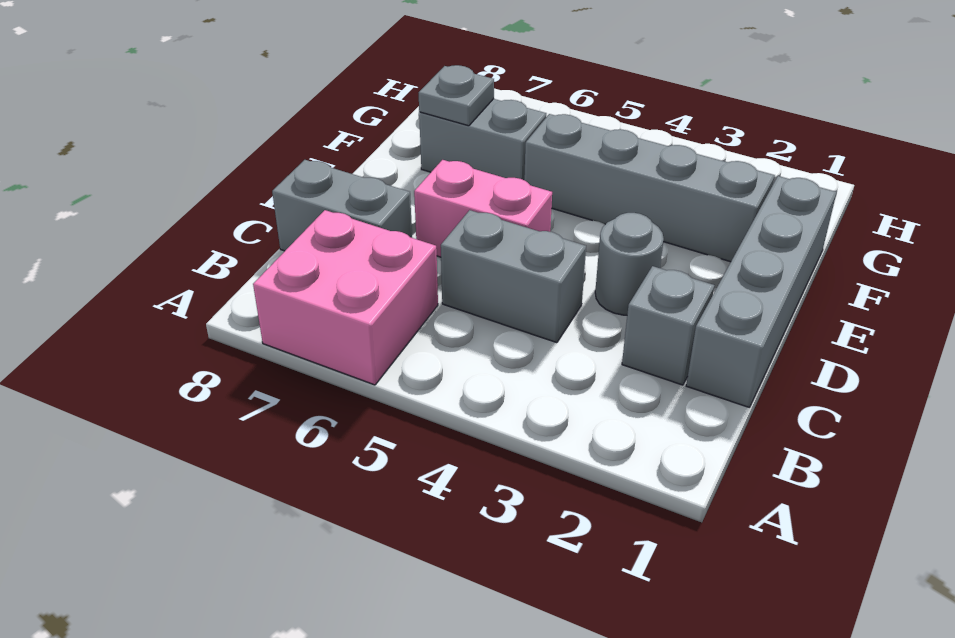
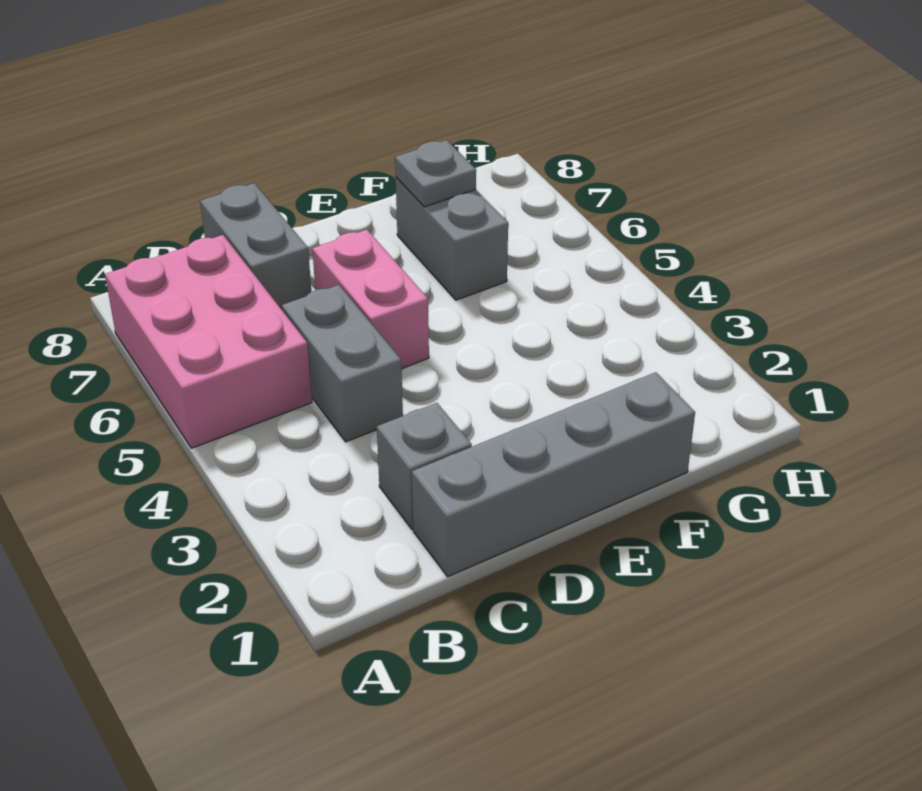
pink 2x2 brick [253,210,438,385] -> pink 2x3 brick [105,235,312,448]
grey 1x1 round brick [595,213,664,315] -> none
grey 1x4 brick [524,114,775,262] -> none

